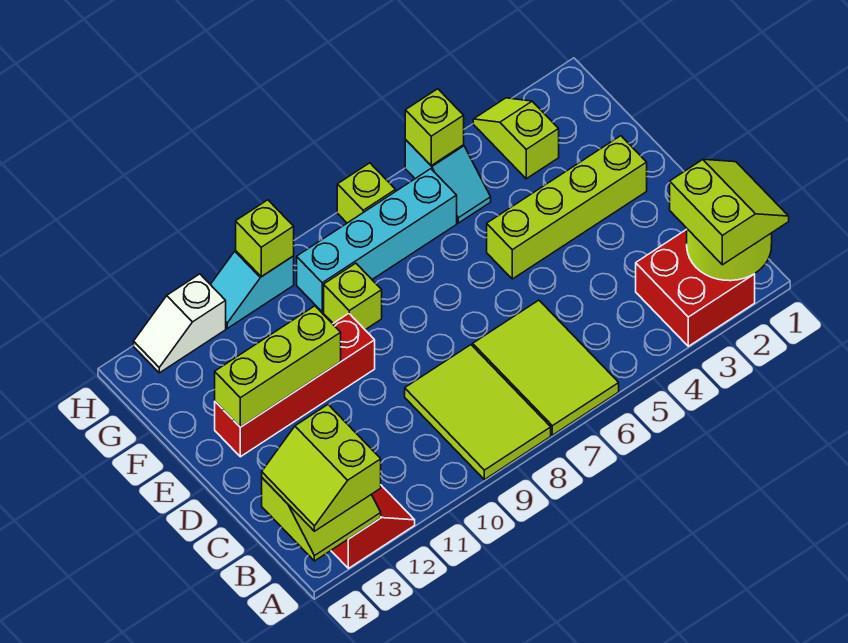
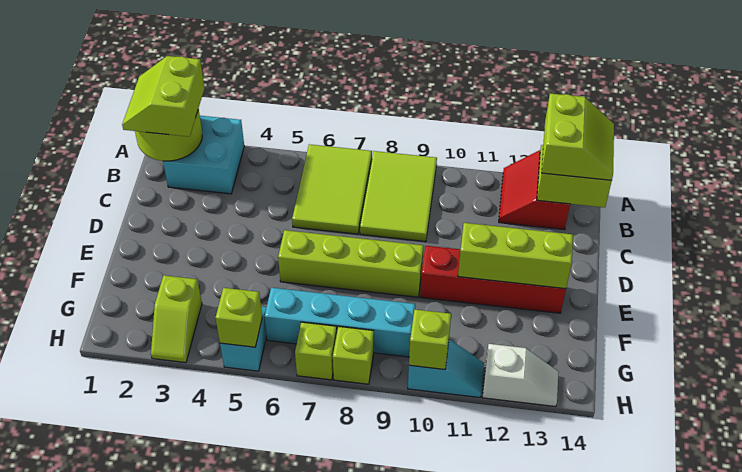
red 2x2 brick [636,229,755,346] -> cyan 2x2 brick [163,116,244,194]
lime 1x4 brick [487,136,647,279] -> lime 1x4 brick moved to [278,230,424,297]
lime 1x1 brick [324,263,382,330] -> lime 1x1 brick moved to [333,326,374,384]

